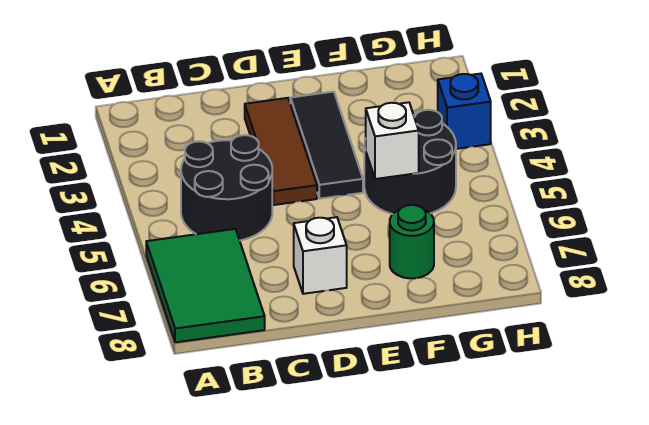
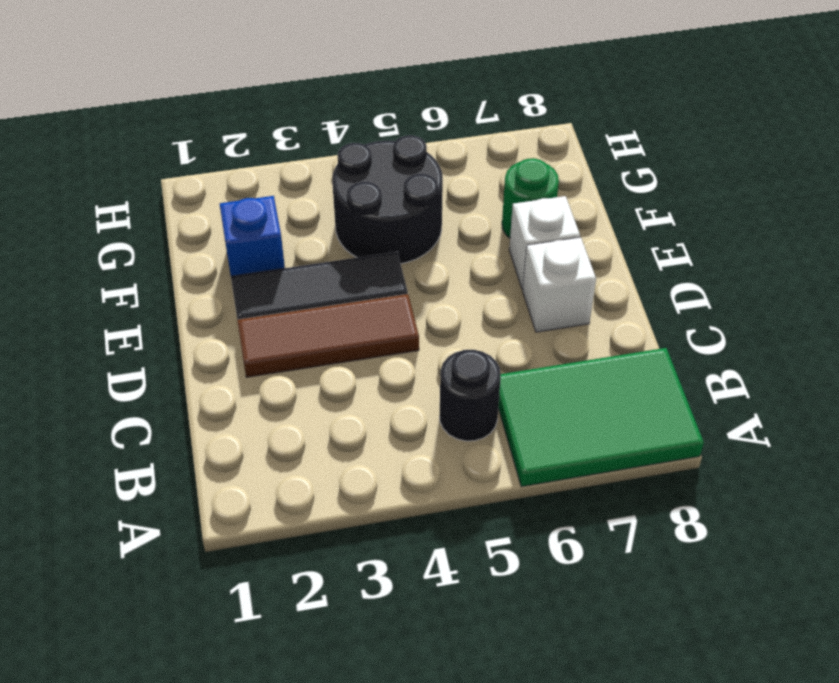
black 2x2 round brick [181,135,272,240] -> black 1x1 round brick [440,350,501,441]
white 1x1 brick [366,102,419,179] -> white 1x1 brick moved to [509,196,580,289]
blue 1x1 brick [438,74,491,149] -> blue 1x1 brick moved to [220,196,285,276]

